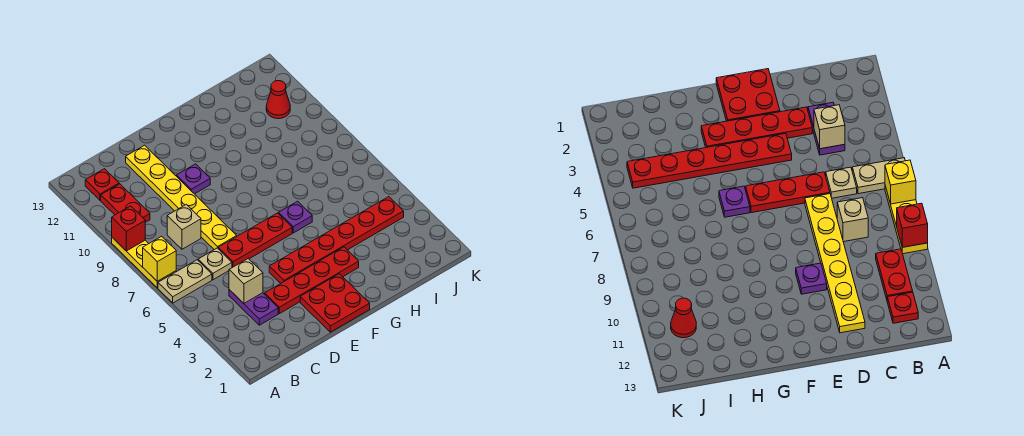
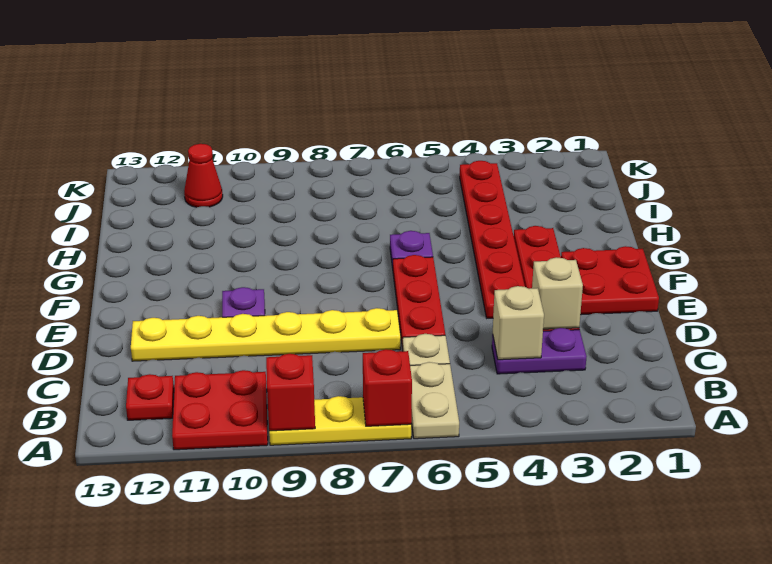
yellow 1x1 brick [143,236,176,281] -> red 1x1 brick [363,349,412,426]
red 1x2 plate [101,184,150,223] -> red 2x2 plate [172,370,268,450]
tan 1x1 brick [167,204,201,249] -> tan 1x1 brick moved to [532,257,583,329]

